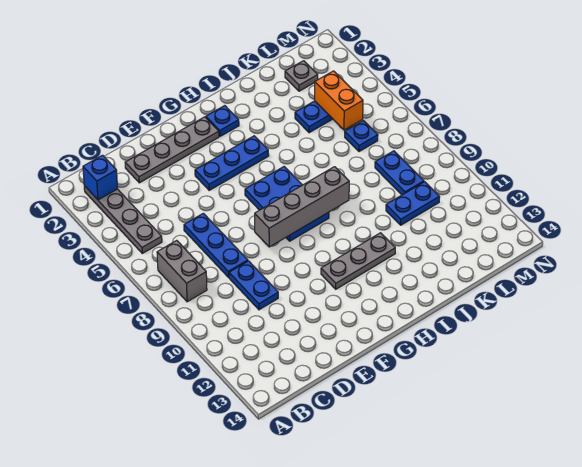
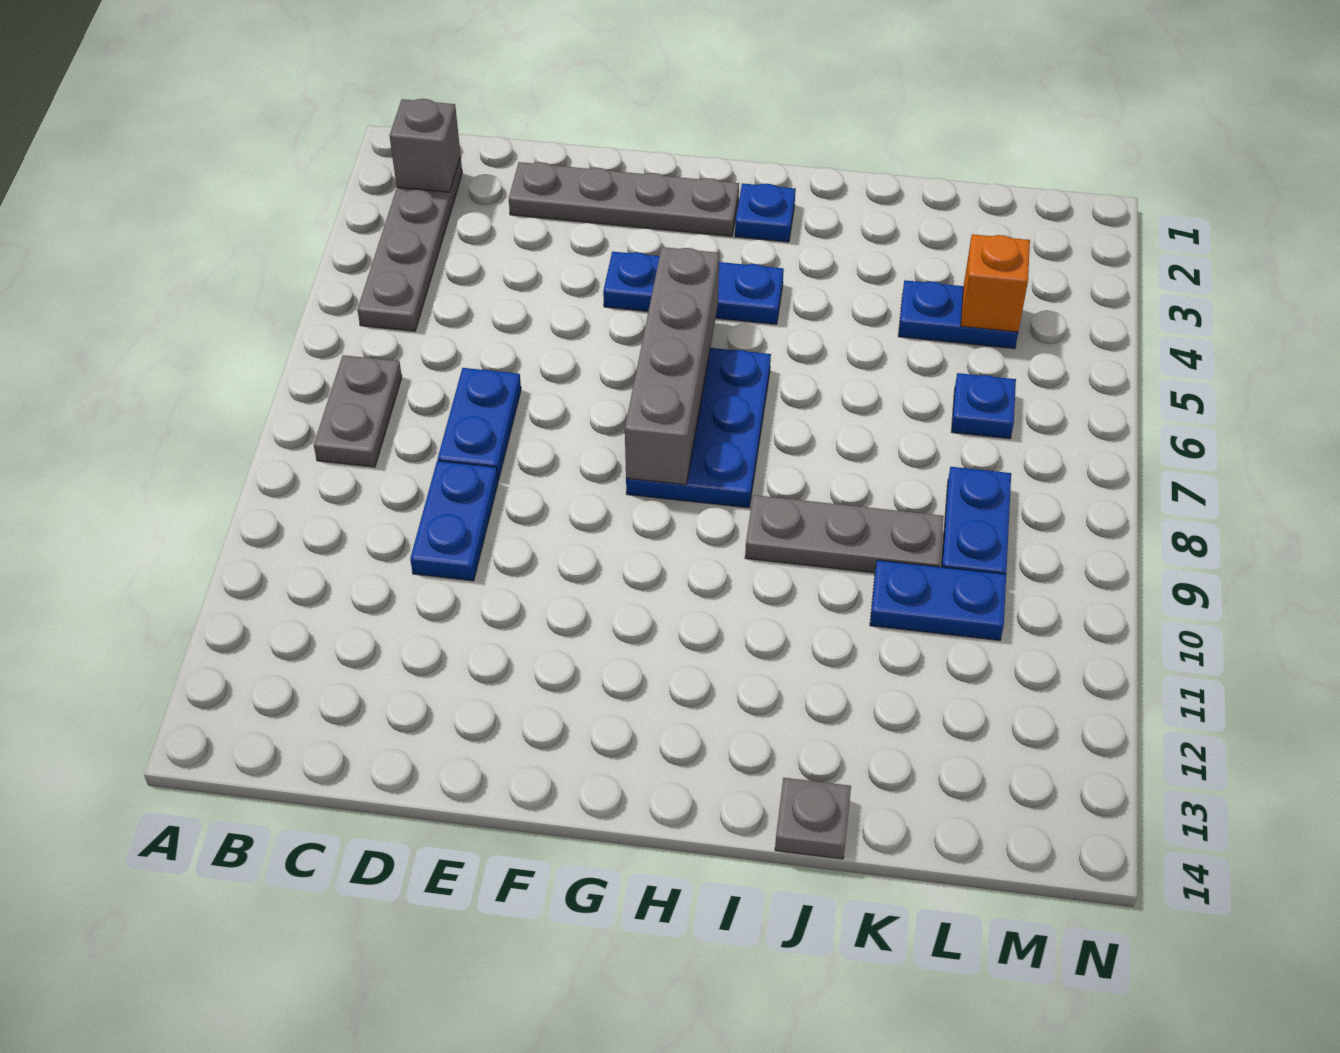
blue 1x1 brick [83,155,118,200] -> grey 1x1 brick [390,99,461,192]
grey 1x2 brick [157,240,207,302] -> grey 1x2 plate [314,355,402,467]
blue 1x3 plate [184,213,248,277] -> blue 1x2 plate [438,368,521,480]
grey 1x4 brick [255,167,349,247] -> grey 1x4 brick turned to [625,247,719,485]
grey 1x3 plate [321,233,395,289] -> grey 1x3 plate moved to [745,495,944,573]
grey 1x1 plate [285,61,318,91] -> grey 1x1 plate moved to [775,778,851,859]
orange 1x2 brick [315,71,363,130] -> orange 1x1 brick [961,234,1030,332]

